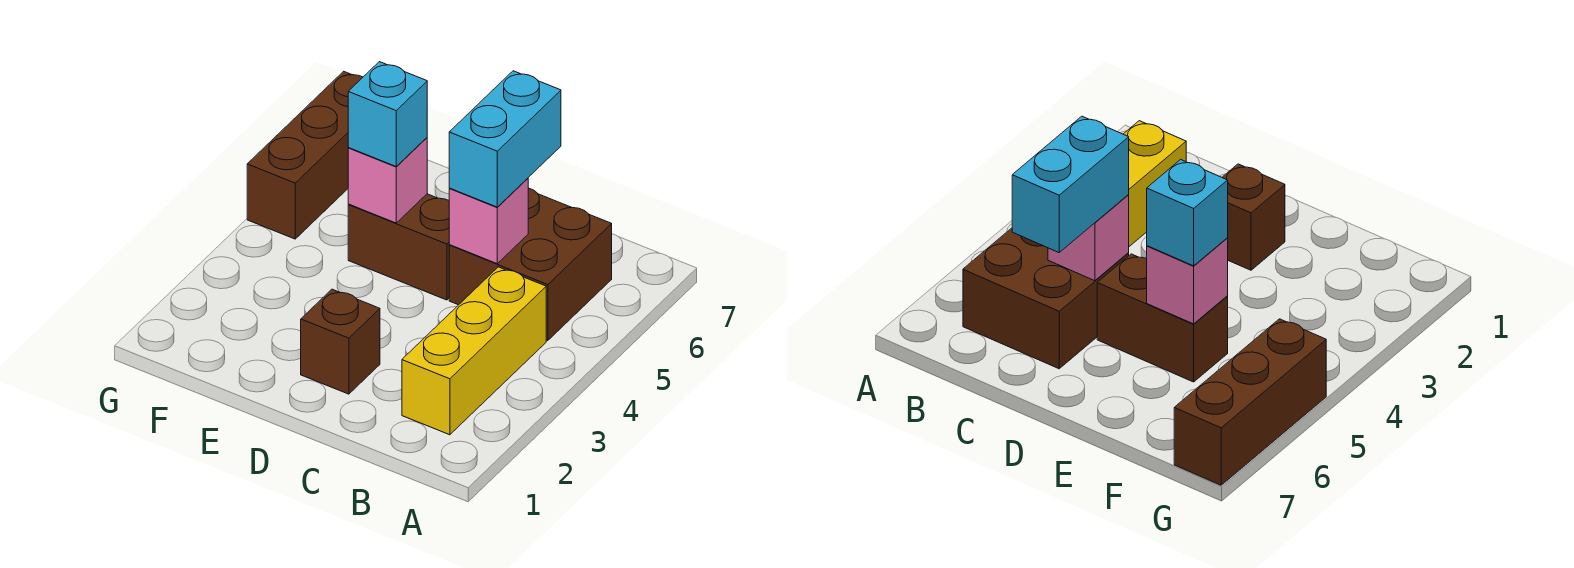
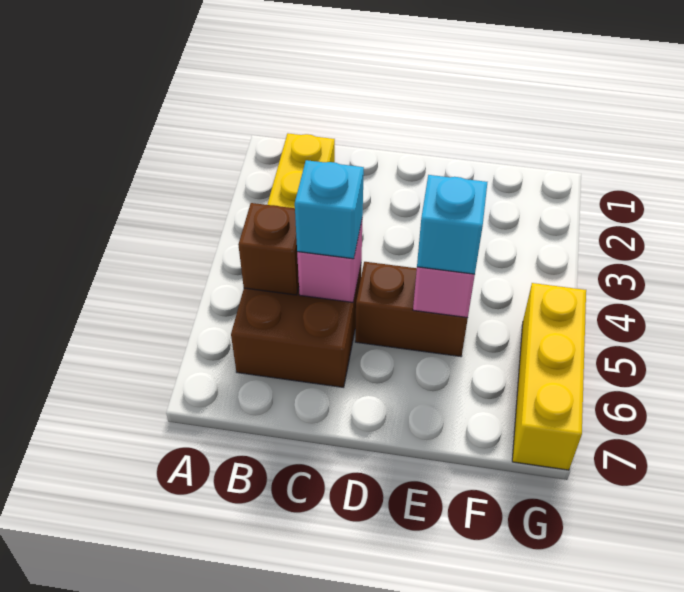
cyan 1x2 brick [449,71,561,207] -> cyan 1x1 brick [295,160,364,259]
brown 1x1 brick [301,289,380,394] -> brown 1x1 brick moved to [238,203,299,295]
brown 1x3 brick [247,71,363,239] -> yellow 1x3 brick [512,283,586,470]

